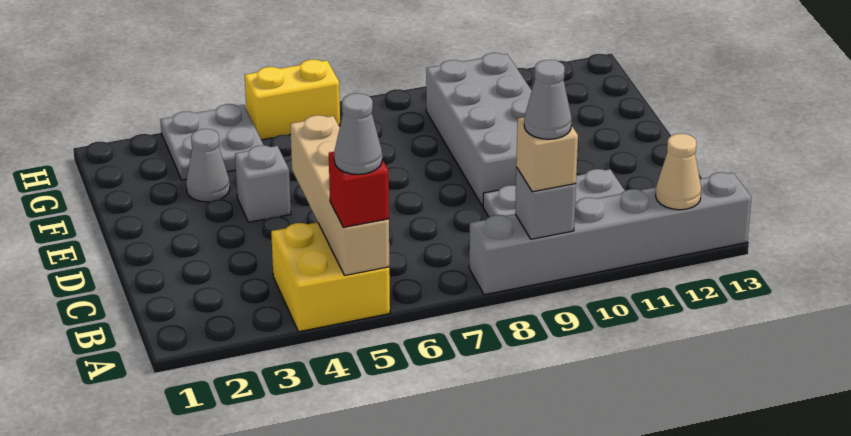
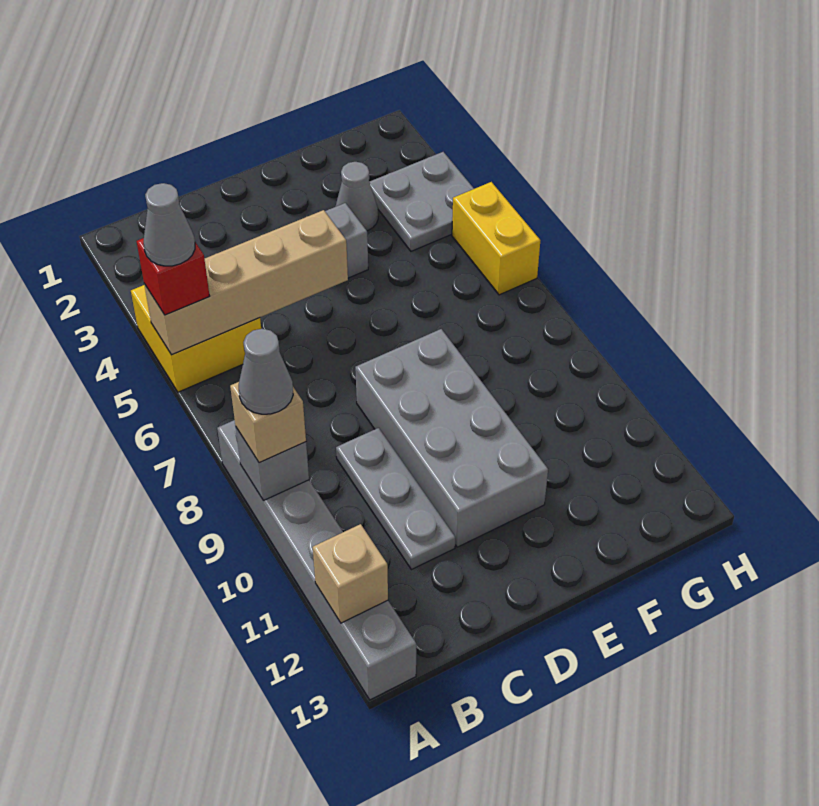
tan 1x1 cone [656,134,701,210] -> tan 1x1 brick [313,524,388,623]
grey 2x4 brick [426,53,532,206] -> grey 2x4 brick turned to [355,329,548,547]

